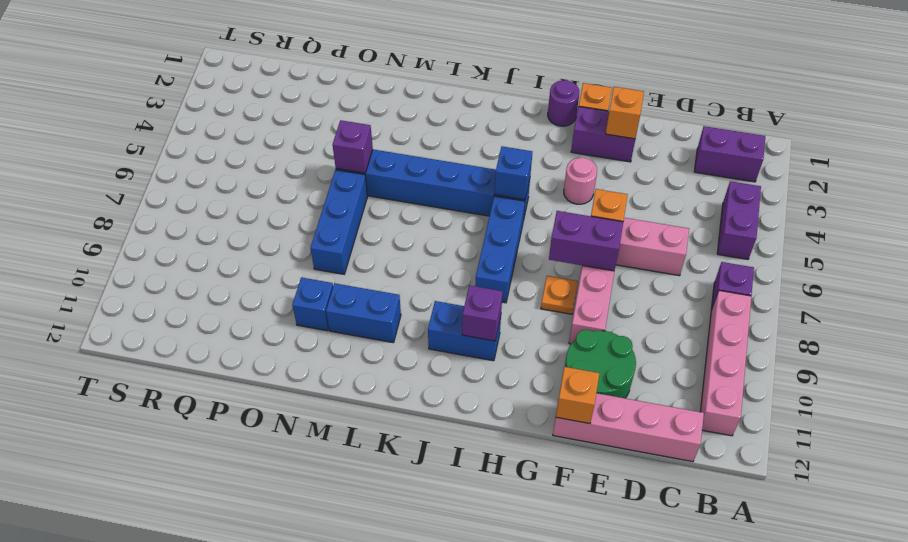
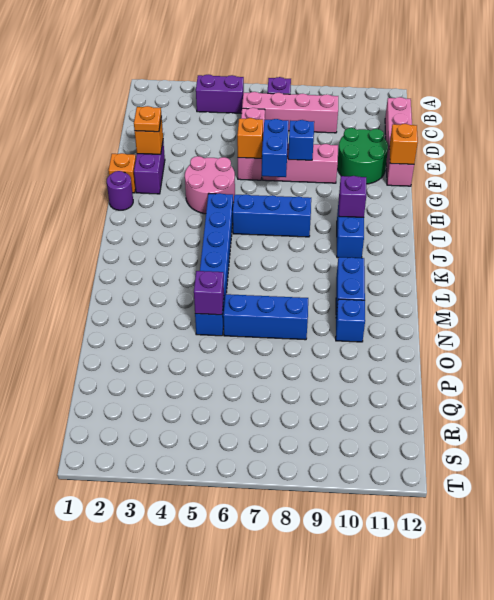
purple 1x2 brick [694,126,765,182] -> none
pink 1x4 brick [700,291,751,436] -> pink 1x4 brick moved to [242,92,338,133]
purple 1x2 brick [549,211,623,271] -> blue 1x2 brick [262,119,289,177]
pink 1x1 round brick [564,158,597,204] -> pink 2x2 round brick [185,156,235,214]
orange 1x1 plate [541,276,578,314] -> orange 1x1 plate moved to [134,106,161,132]
blue 1x1 brick [494,146,532,200] -> blue 1x1 brick moved to [288,120,314,160]

